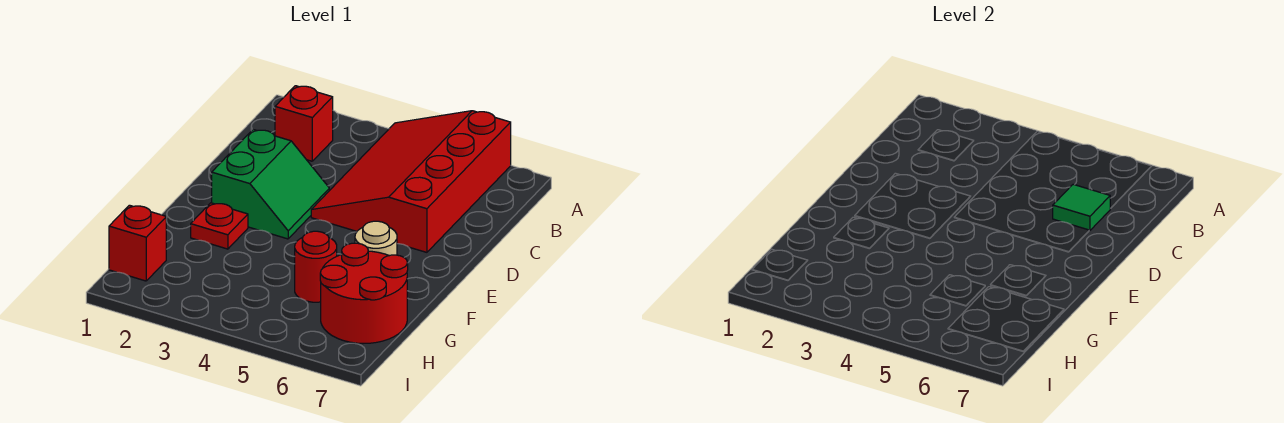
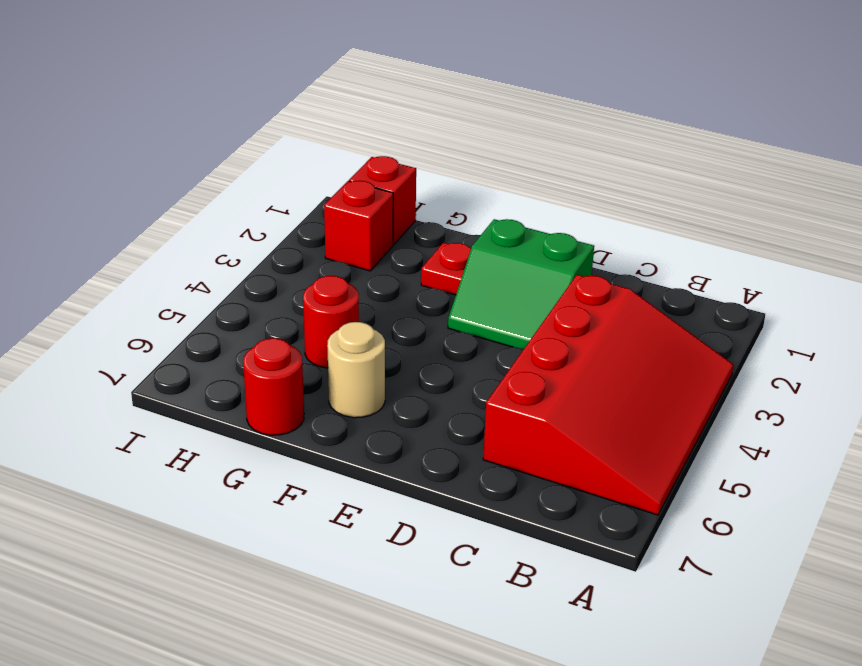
red 3x4 slope [311,111,511,252] -> red 3x4 slope turned to [483,275,734,515]
red 1x1 brick [275,86,333,161] -> red 1x1 brick moved to [324,181,393,271]
green 1x1 tile [1053,184,1110,231] -> none
red 2x2 round brick [320,243,408,344] -> red 1x1 round brick [243,338,304,435]

